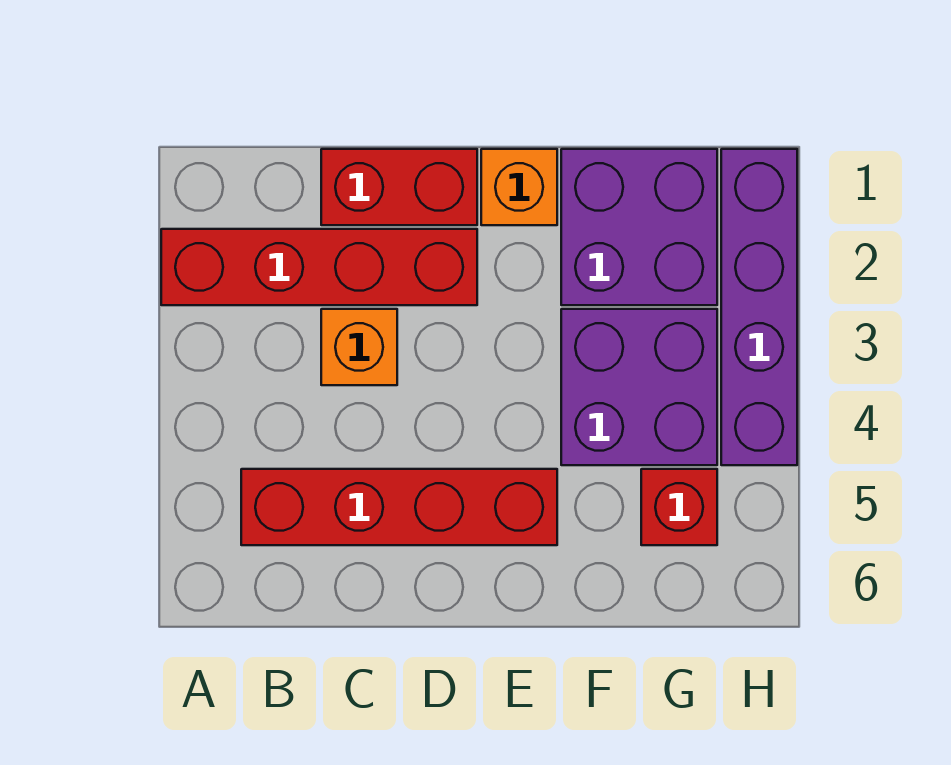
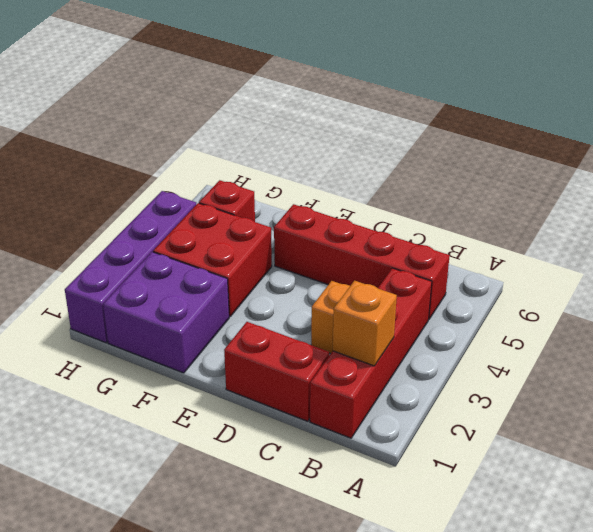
red 1x4 brick [161,229,477,305] -> red 1x4 brick turned to [310,268,432,438]
orange 1x1 brick [481,149,557,225] -> orange 1x1 brick moved to [333,281,397,366]
purple 2x2 brick [561,309,717,465] -> red 2x2 brick [153,203,272,317]

